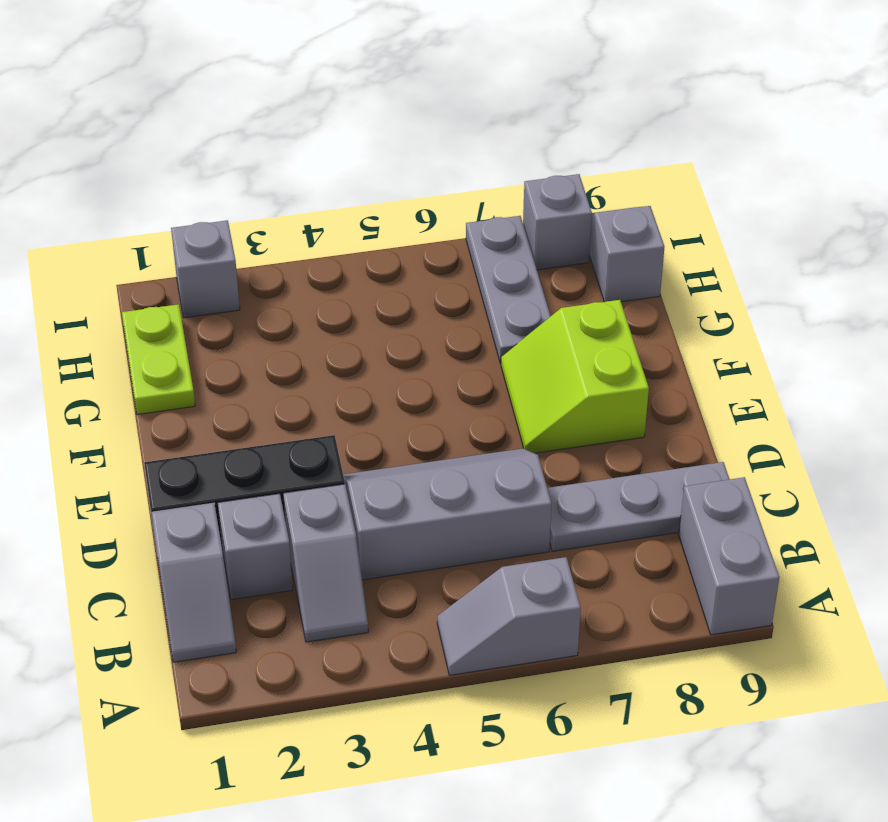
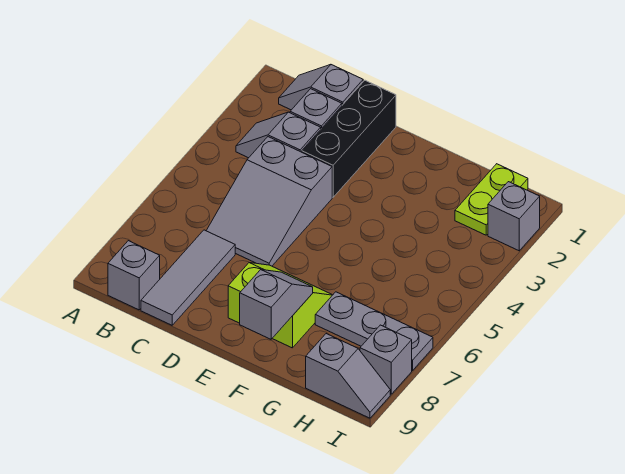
grey 1x2 slope [437,557,581,675] -> grey 1x2 slope moved to [240,270,313,339]
grey 1x2 brick [679,477,779,635] -> grey 1x1 brick [108,241,160,310]
grey 2x3 slope [343,448,552,580] -> grey 2x3 slope turned to [206,137,332,266]
grey 1x3 plate [547,462,730,551] -> grey 1x3 tile [141,230,235,325]
lime 1x2 plate [122,304,195,415] -> lime 1x2 plate turned to [455,164,528,235]

